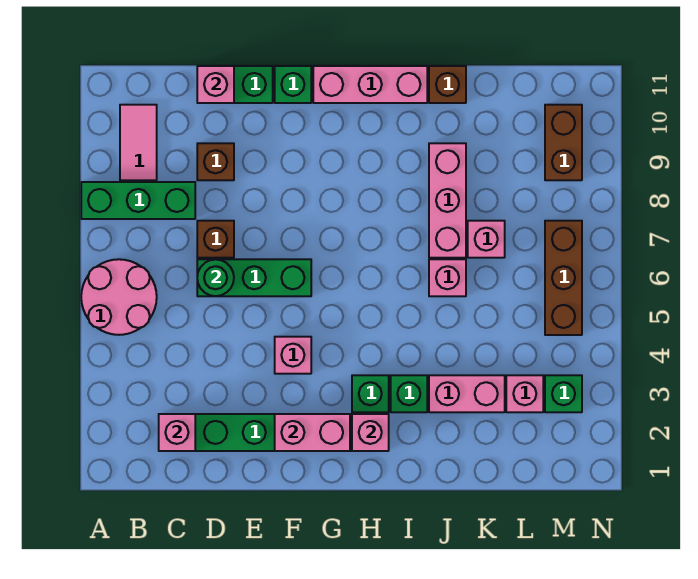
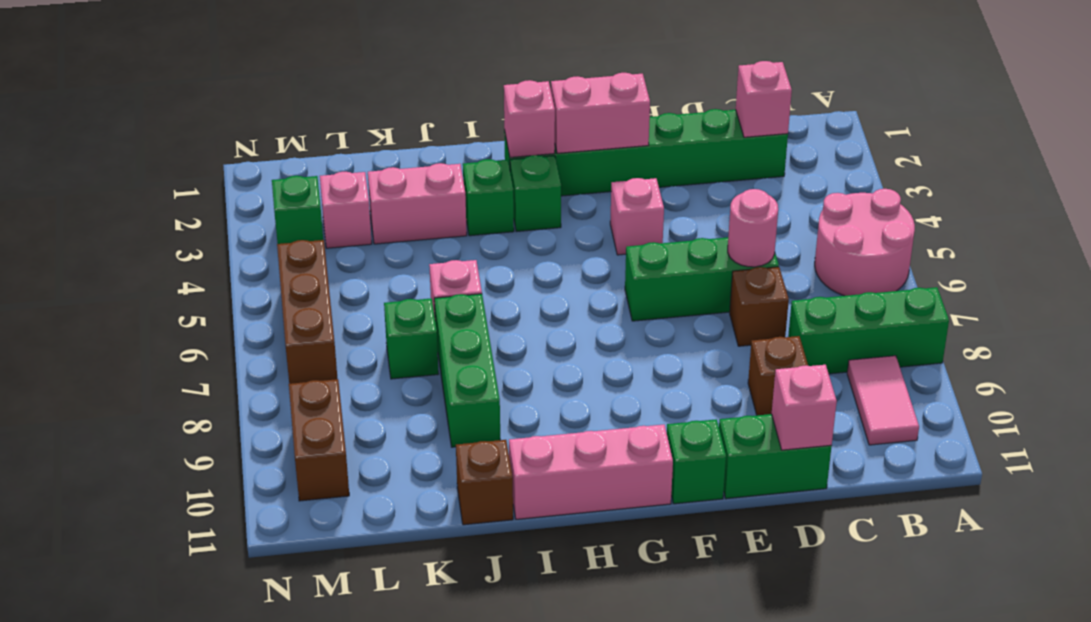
green 1x1 round brick [197,259,234,296] -> pink 1x1 round brick [728,189,778,267]
pink 1x3 brick [429,143,466,258] -> green 1x3 brick [434,294,500,447]
pink 1x1 brick [468,221,505,258] -> green 1x1 brick [384,298,439,379]

